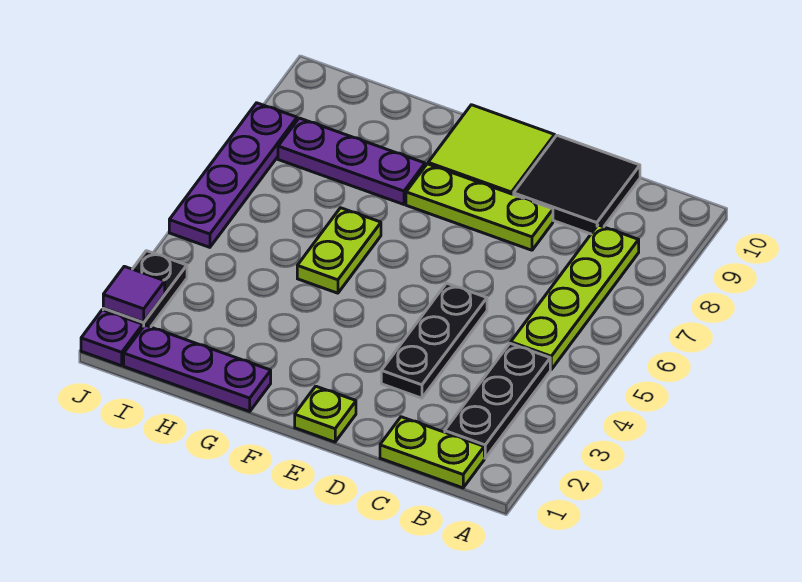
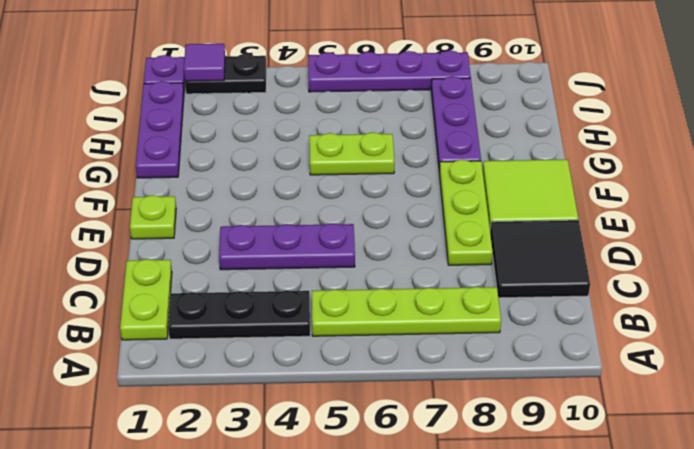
black 1x3 plate [381,283,487,398] -> purple 1x3 plate [219,223,355,270]

